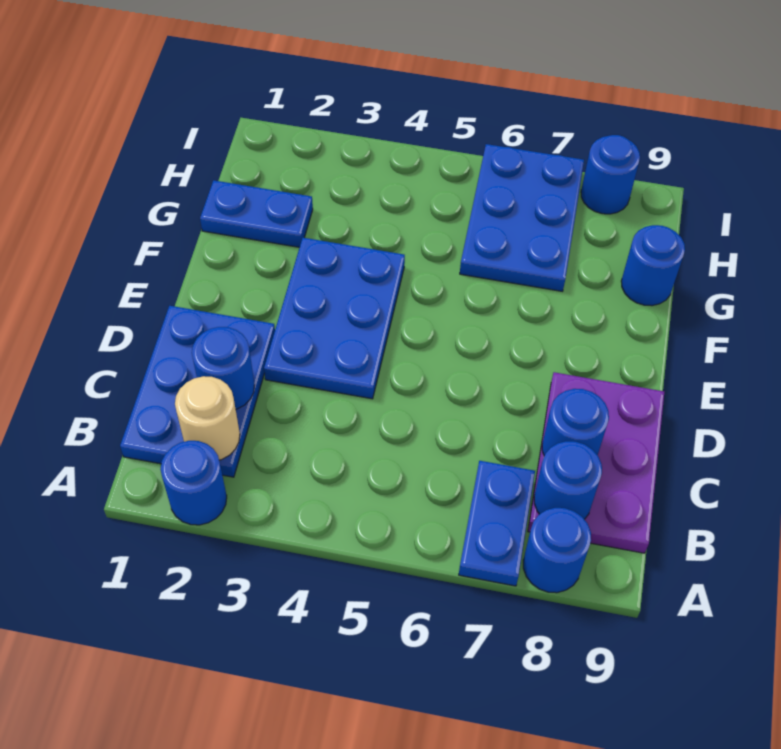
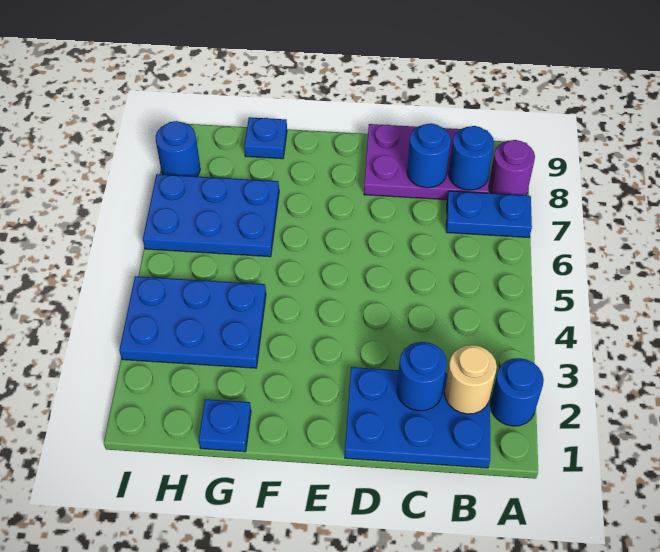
blue 1x1 round brick [523,508,591,593] -> purple 1x1 round brick [488,140,535,195]
blue 2x3 plate [264,238,405,399] -> blue 2x3 plate moved to [119,276,266,368]
blue 1x2 plate [200,180,313,247] -> blue 1x1 plate [199,399,251,452]
blue 1x1 round brick [621,225,685,306] -> blue 1x1 plate [244,117,287,159]

